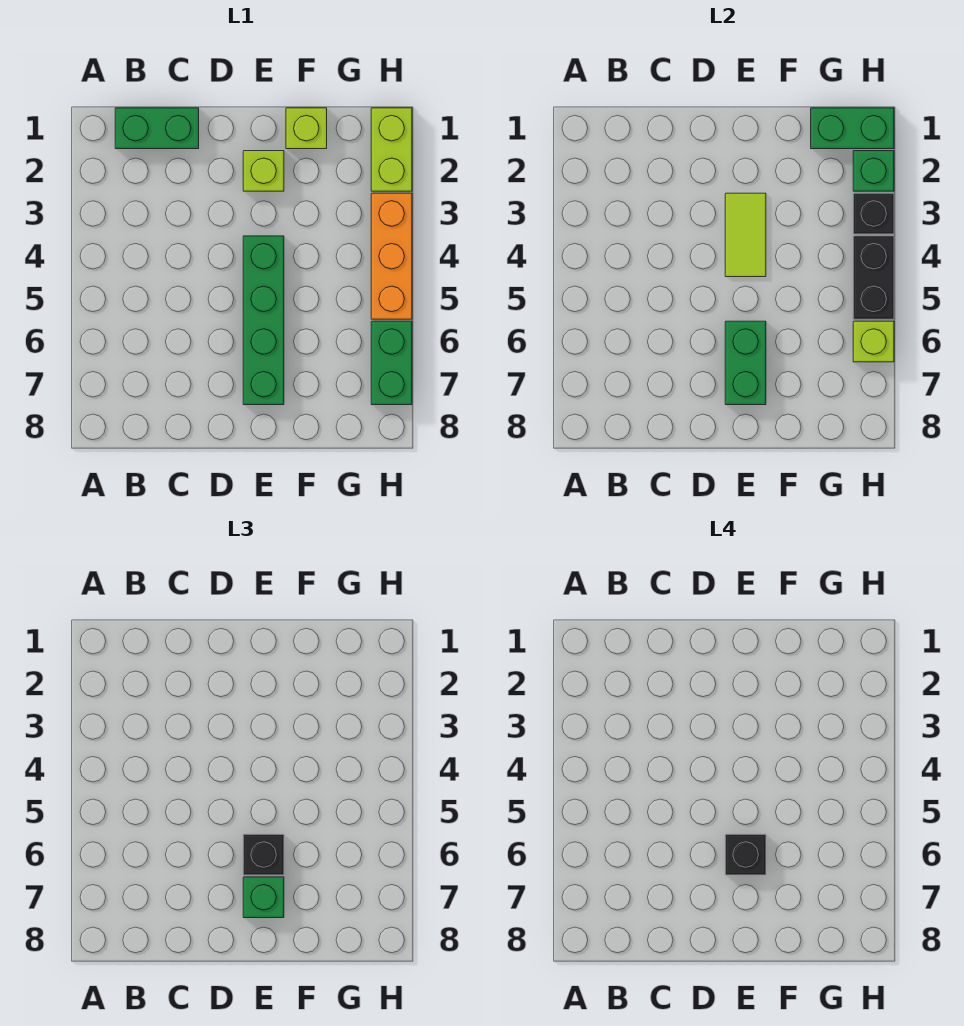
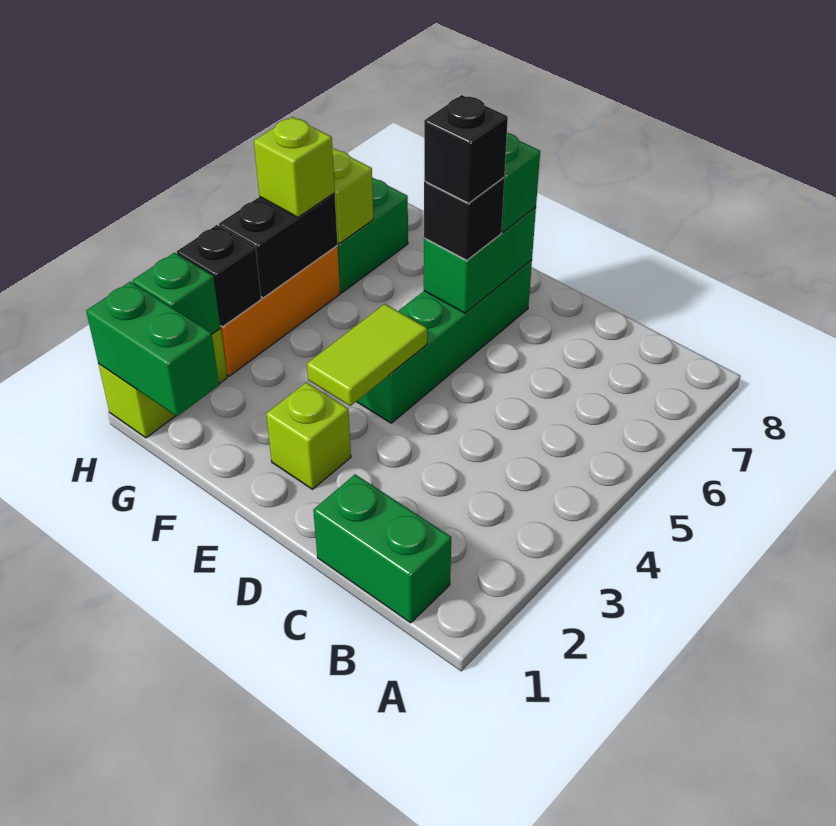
lime 1x1 brick [286,108,327,149] -> lime 1x1 brick moved to [254,117,335,217]

